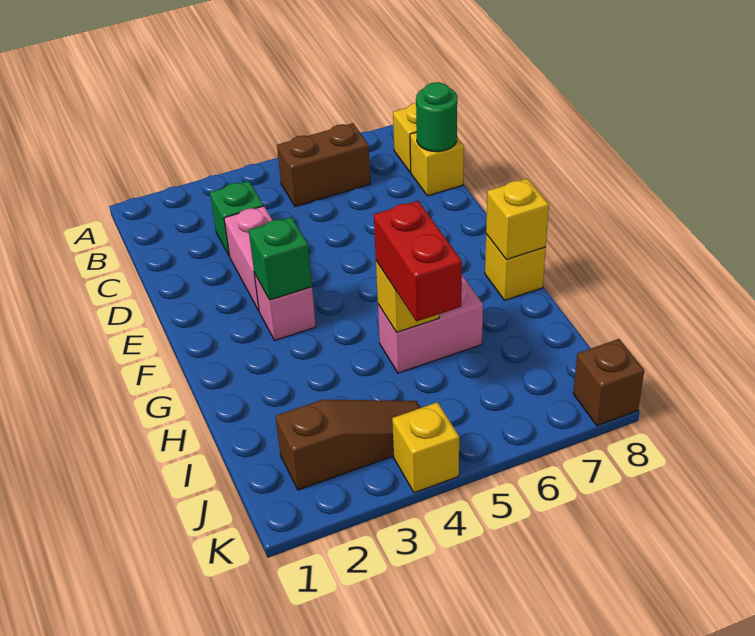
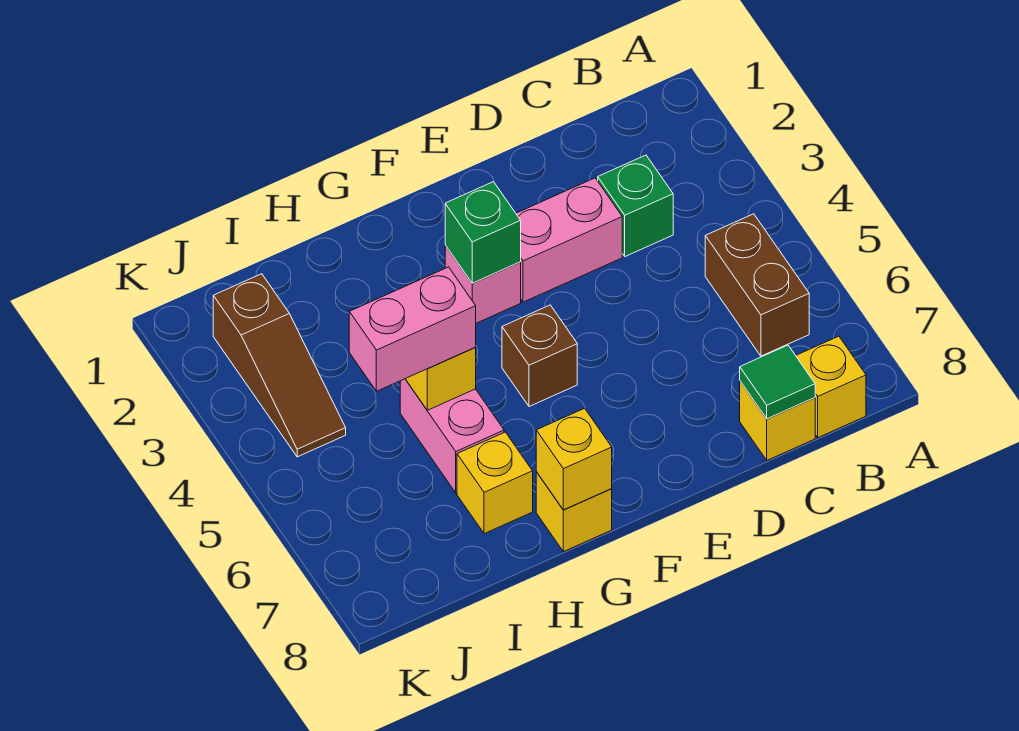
green 1x1 round brick [416,82,457,152] -> green 1x1 tile [740,345,815,419]
red 1x2 brick [374,201,462,321] -> pink 1x2 brick [349,267,476,391]
yellow 1x1 brick [392,402,459,493] -> yellow 1x1 brick moved to [457,432,533,534]
brown 1x1 brick [573,339,644,426] -> brown 1x1 brick moved to [502,305,577,407]

